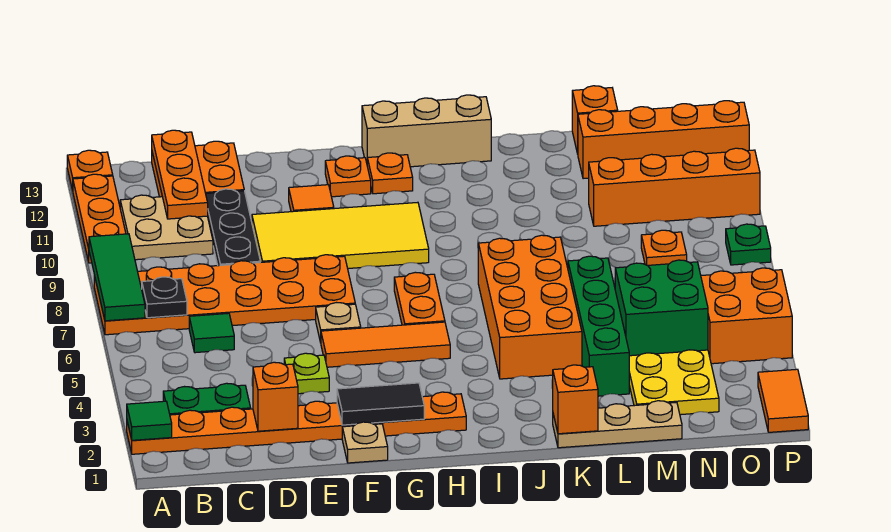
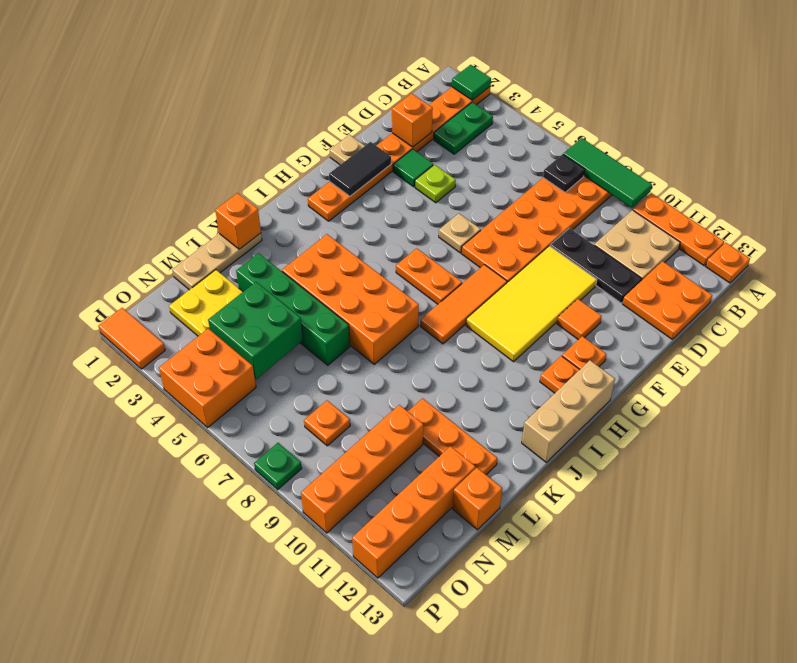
green 1x1 tile [189,313,234,353] -> green 1x1 tile moved to [393,149,433,187]
orange 1x3 plate [152,130,208,219] -> orange 1x3 plate moved to [408,398,497,474]
orange 1x3 tile [321,322,450,367] -> orange 1x3 tile moved to [420,265,507,344]

